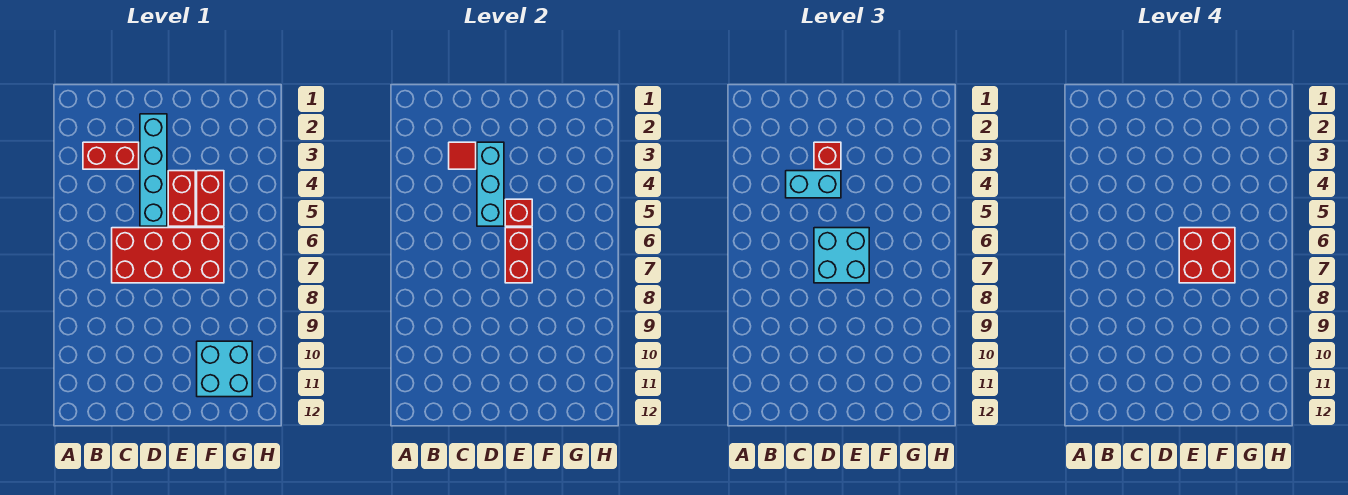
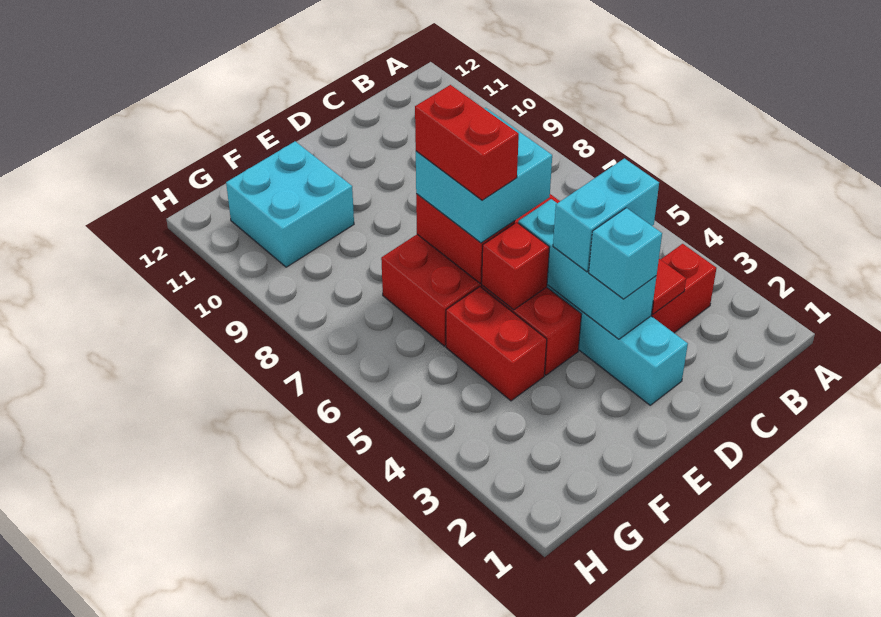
red 1x1 brick [814,142,841,169] -> cyan 1x1 brick [589,208,662,299]
red 2x2 brick [1179,228,1235,283] -> red 1x2 brick [415,85,519,200]

